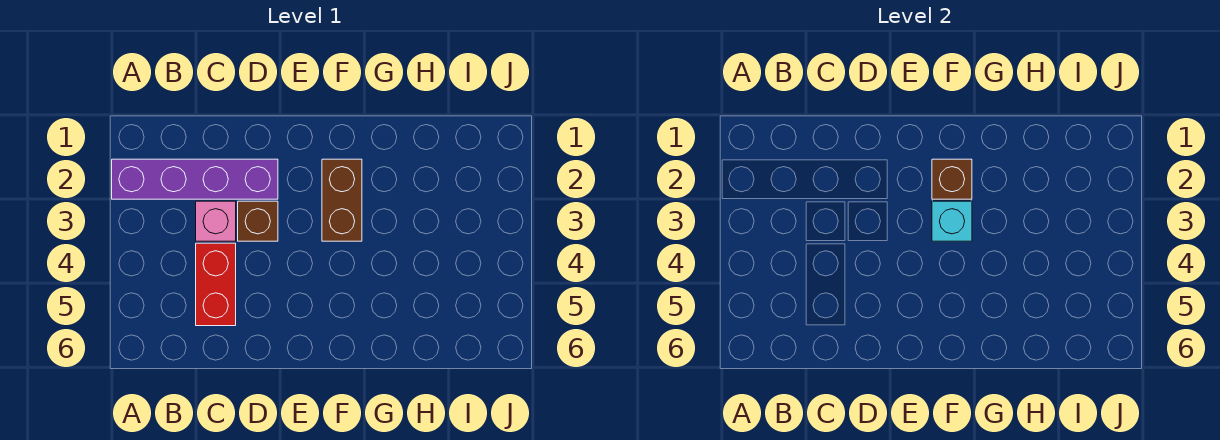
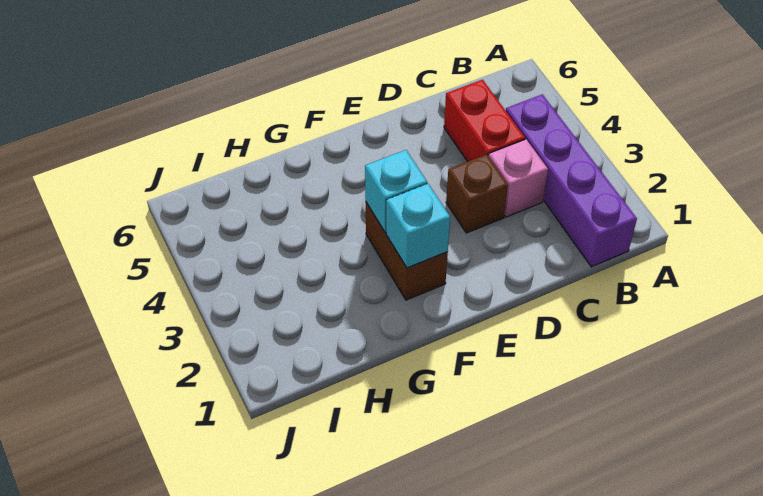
purple 1x4 brick [112,159,278,199] -> purple 1x4 brick turned to [506,94,637,267]
brown 1x1 brick [932,159,972,199] -> cyan 1x1 brick [386,184,450,268]

